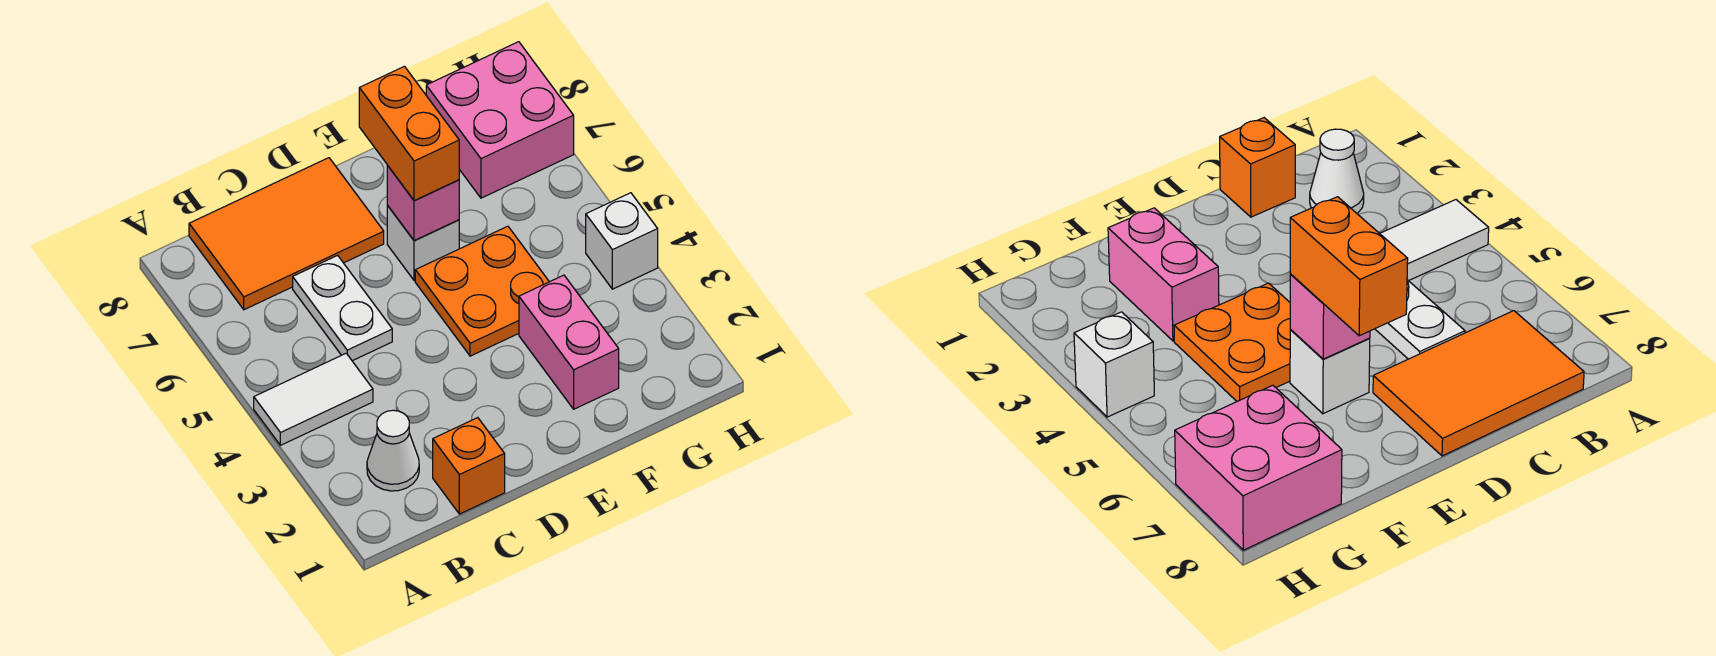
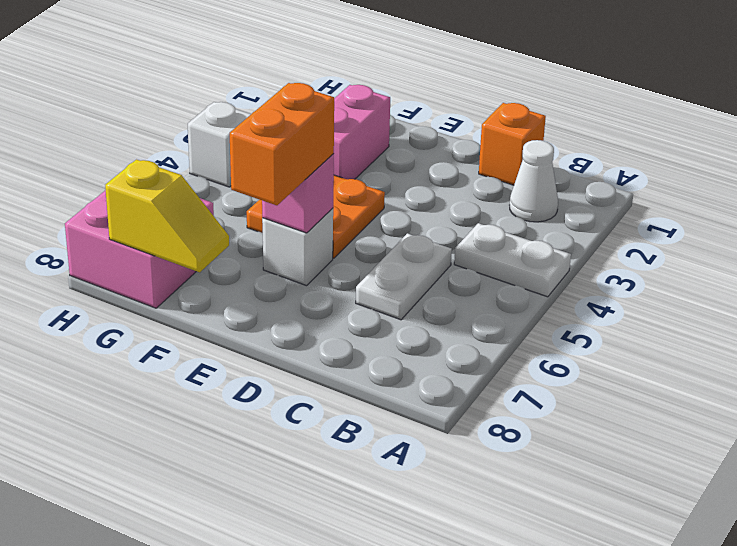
white 1x2 tile [254,353,373,445] -> white 1x2 plate [454,223,571,297]
orange 2x3 tile [189,158,384,310] -> none
none -> yellow 1x2 slope [105,160,229,272]

